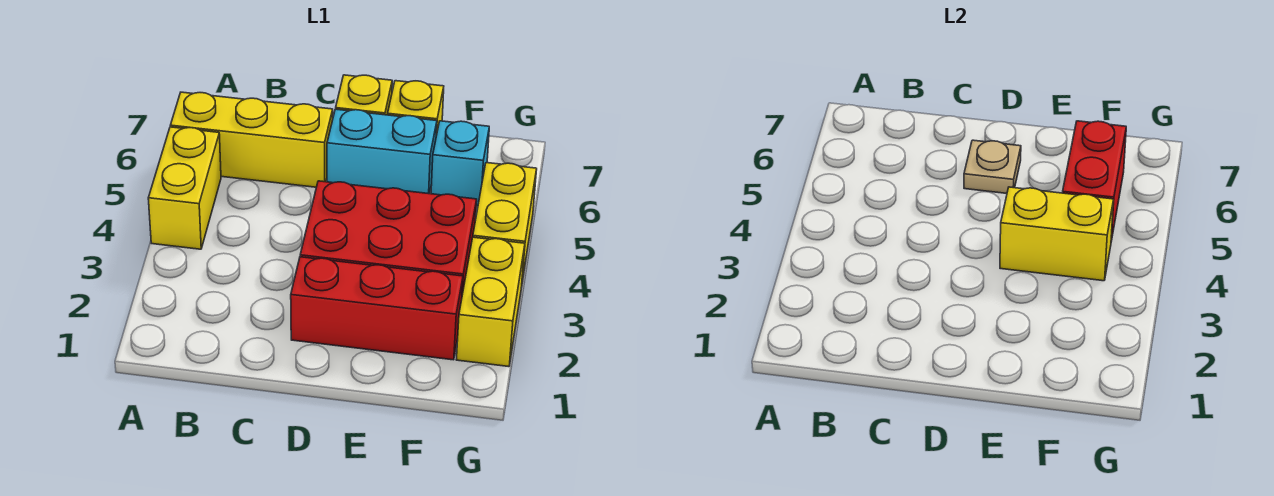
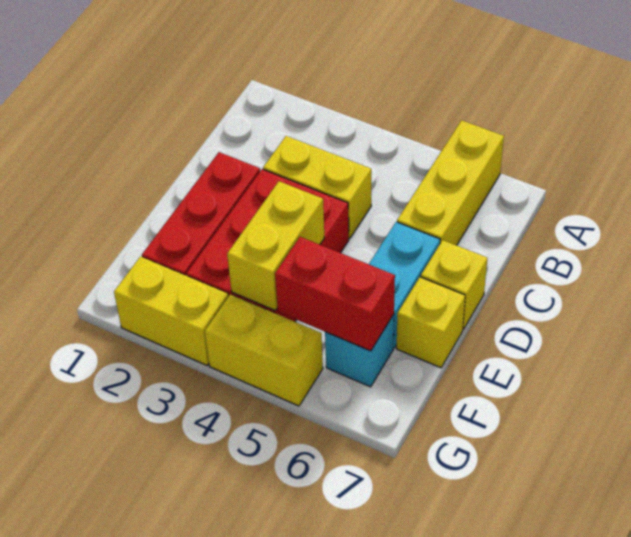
yellow 1x2 brick [148,127,221,249] -> yellow 1x2 brick moved to [263,136,371,239]
tan 1x1 plate [964,140,1021,193] -> none

